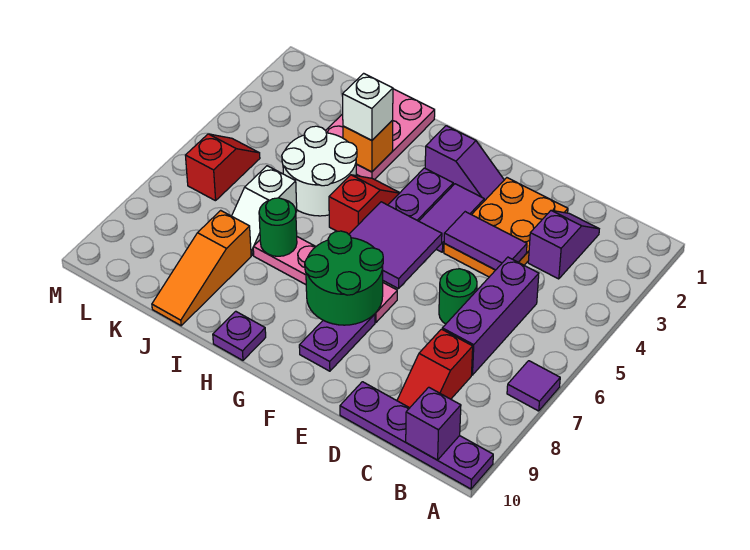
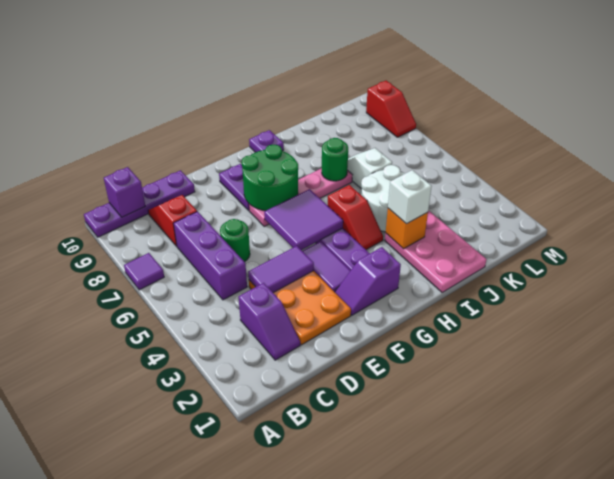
orange 1x3 slope [152,210,251,326] -> none
red 1x2 slope [185,134,260,201] -> red 1x2 slope moved to [366,81,416,137]

